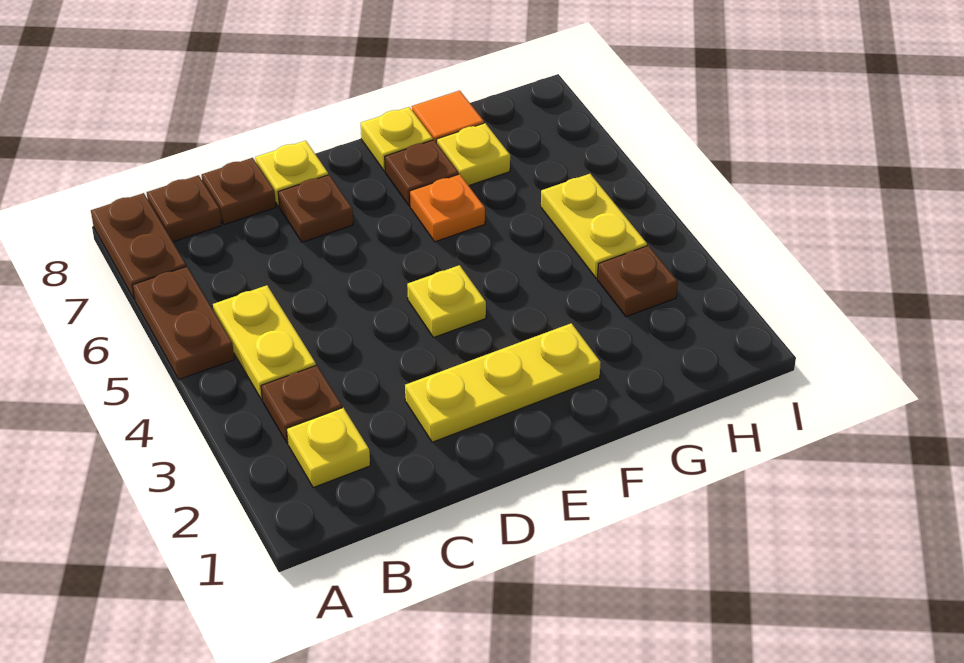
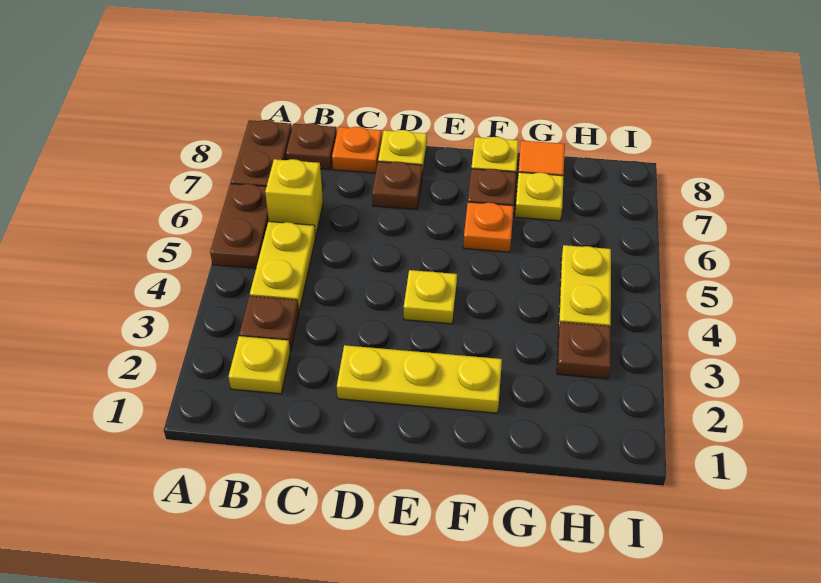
none -> yellow 1x1 brick [265,159,323,237]
brown 1x1 plate [202,158,276,225] -> orange 1x1 plate [332,127,382,173]

